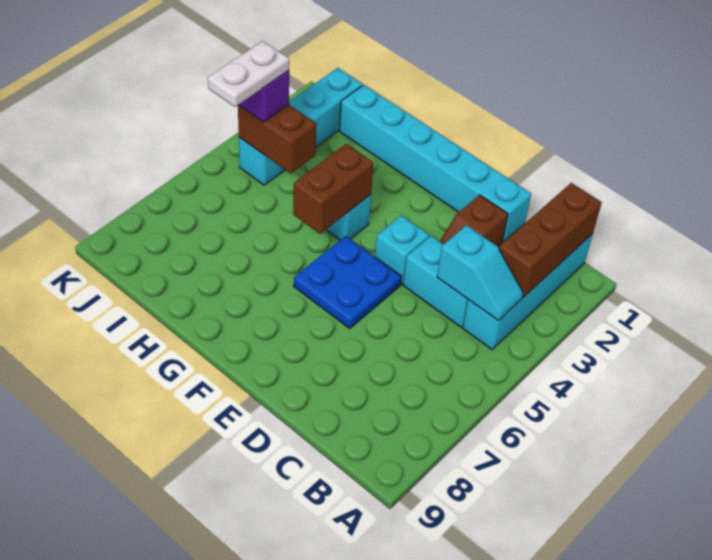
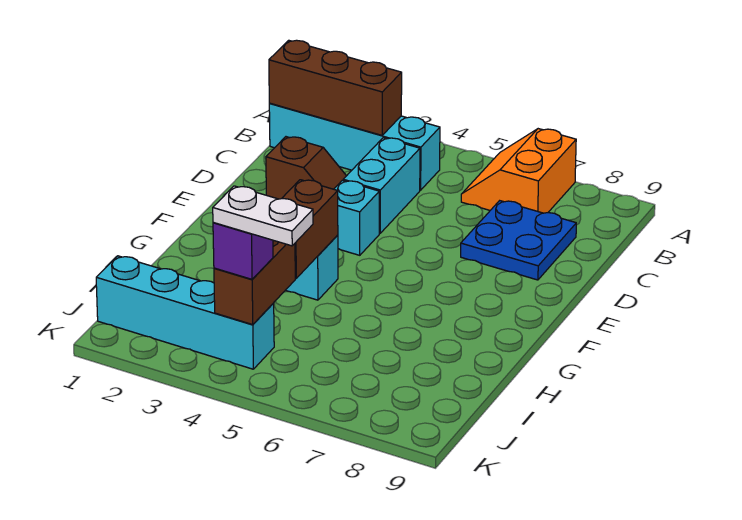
none -> orange 2x2 slope [461,129,576,213]
cyan 1x2 slope [437,225,523,320] -> none
cyan 1x6 brick [339,85,531,242] -> none
blue 2x2 plate [294,236,402,328] -> blue 2x2 plate moved to [461,201,576,280]
brown 1x2 brick [293,144,374,234] -> brown 1x2 brick turned to [282,180,338,278]

